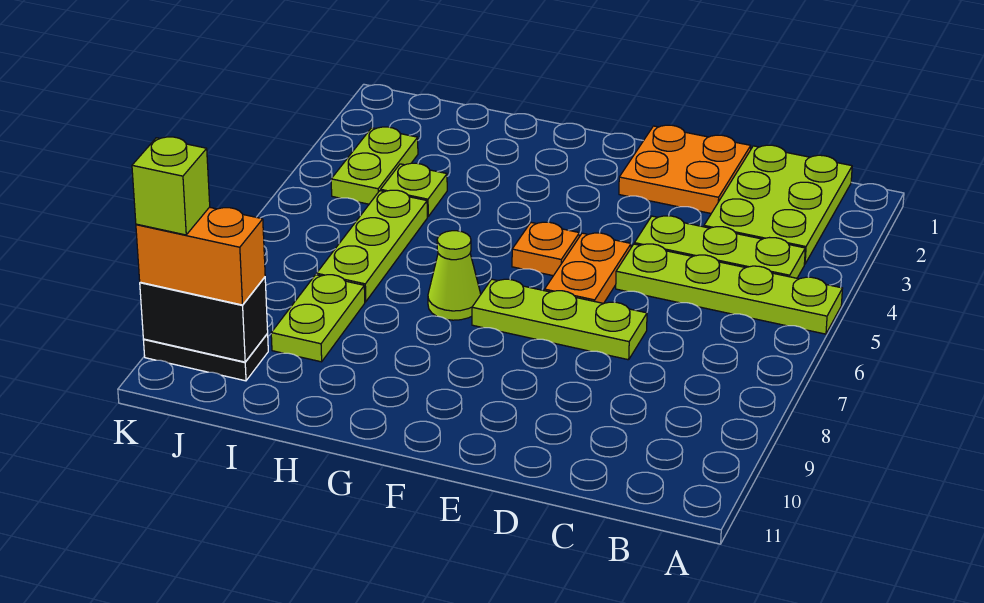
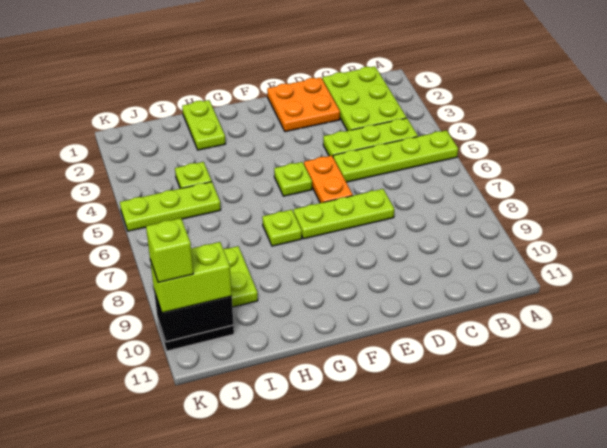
orange 1x1 plate [512,222,579,276] -> lime 1x1 plate [274,162,312,196]
lime 1x1 cone [428,231,481,320] -> lime 1x1 plate [262,210,302,246]
lime 1x3 plate [316,190,427,302] -> lime 1x3 plate turned to [120,182,221,231]
lime 1x2 plate [331,127,418,204] -> lime 1x2 plate moved to [182,100,226,150]
orange 1x2 brick [136,207,265,305] -> lime 1x2 brick [150,242,232,313]

